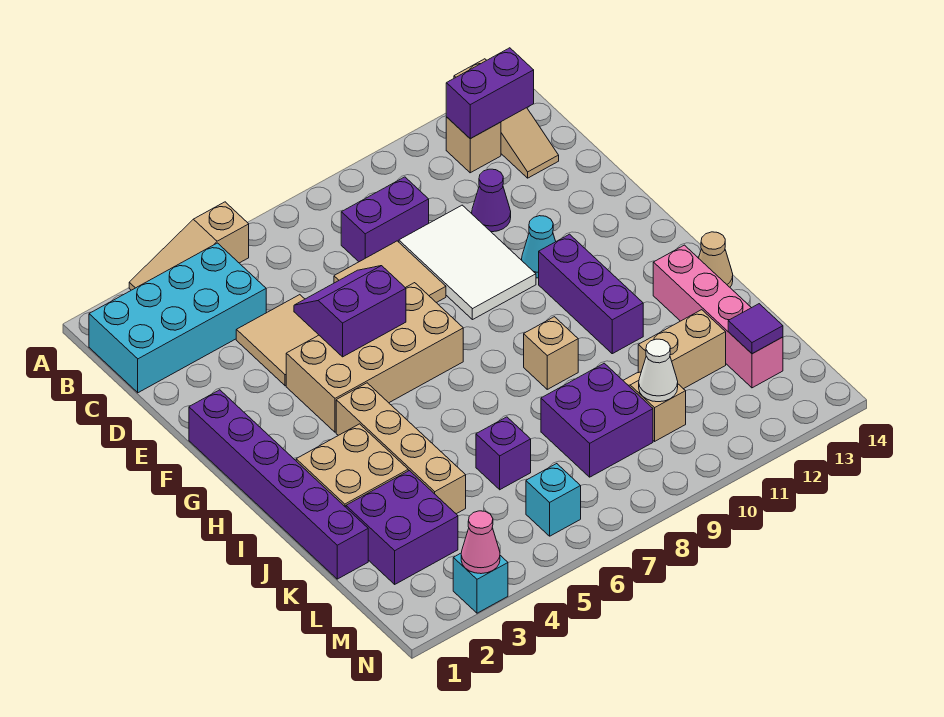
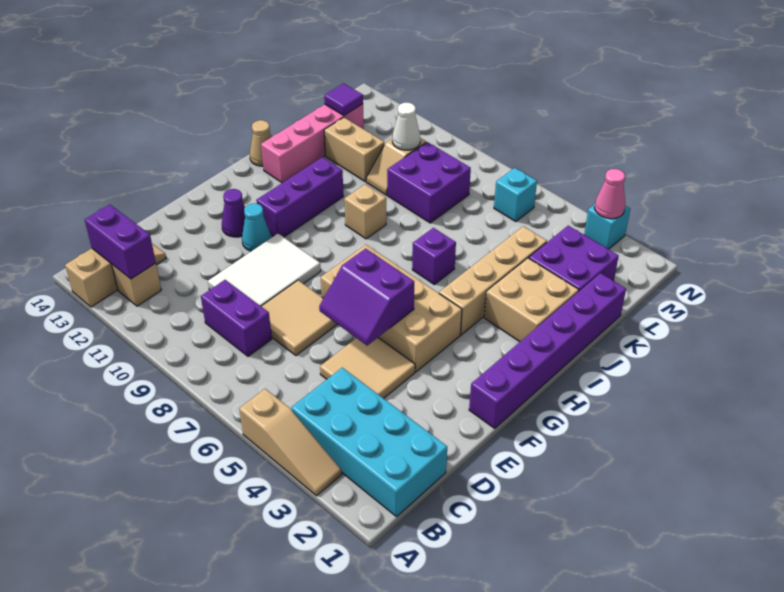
purple 1x1 cone [472,169,511,232] -> purple 1x1 cone moved to [222,189,245,237]
purple 1x1 brick [476,417,531,490] -> purple 1x1 brick moved to [412,228,456,284]

